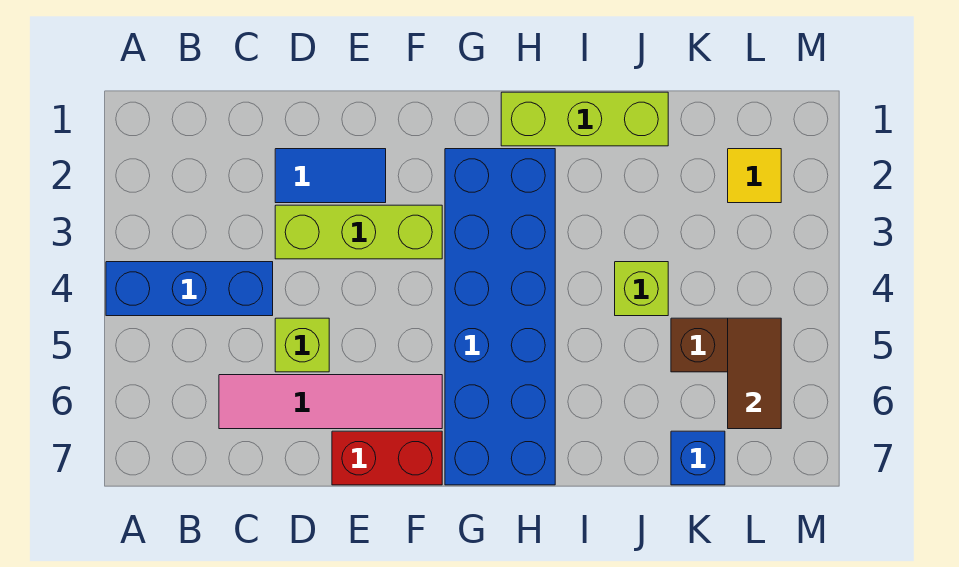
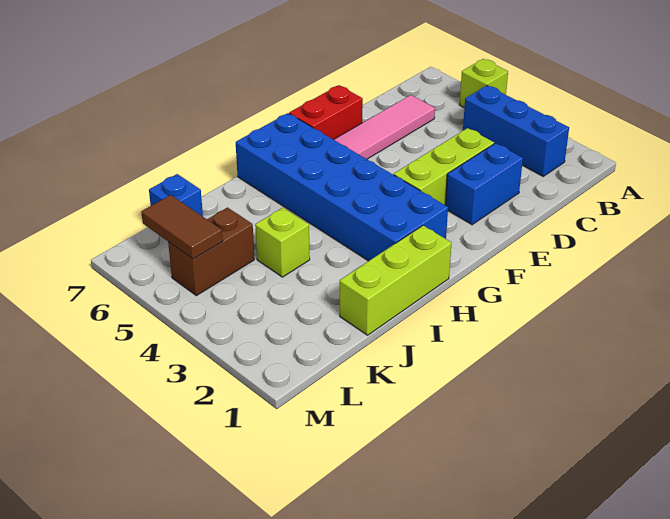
blue 1x3 brick [106,262,273,316] -> blue 1x3 brick turned to [463,85,569,176]
blue 1x2 tile [275,149,386,203] -> blue 1x2 brick [445,143,523,225]
lime 1x1 brick [275,318,329,372] -> lime 1x1 brick moved to [459,59,508,108]
yellow 1x1 tile [728,149,781,203] -> none

